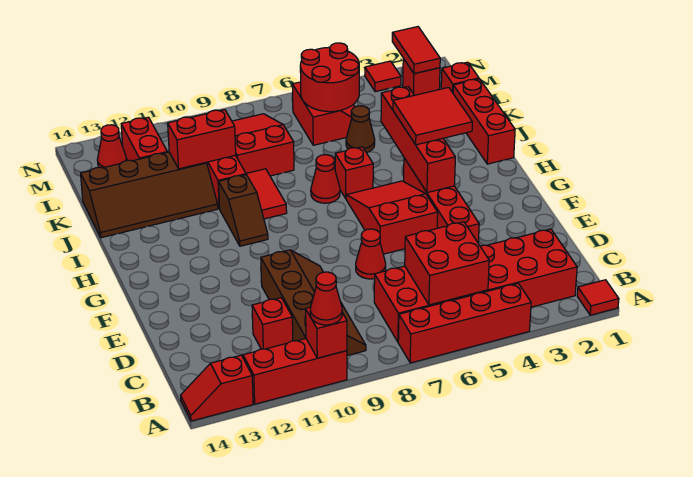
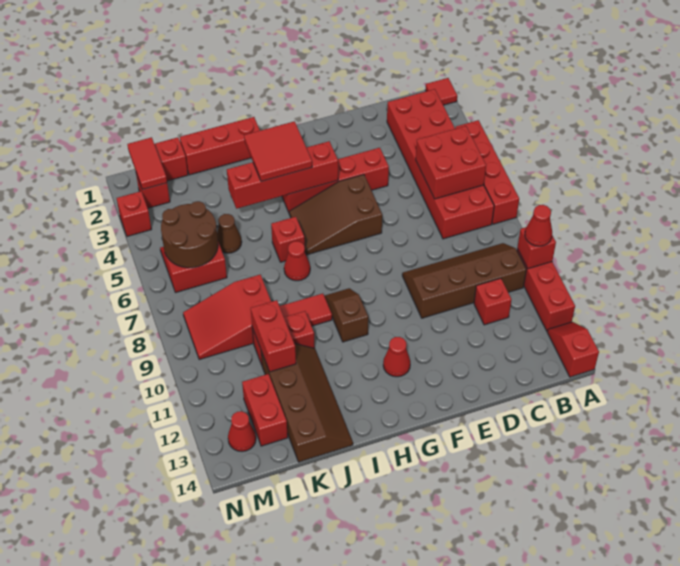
red 1x2 slope [181,355,253,421] -> red 1x2 slope turned to [547,322,599,377]
red 1x1 cone [356,229,386,279] -> red 1x1 cone moved to [383,337,410,377]
red 2x3 slope [346,181,438,254] -> brown 2x3 slope [289,174,382,255]
brown 1x2 slope [219,175,268,246] -> brown 1x2 slope turned to [325,288,368,342]
red 2x2 round brick [300,43,359,112] -> brown 2x2 round brick [161,201,218,268]
red 1x2 brick [121,117,167,161] -> red 1x2 brick turned to [242,374,288,446]
red 1x2 tile [392,27,440,74] -> red 1x2 tile turned to [127,137,167,189]
red 1x1 tile [365,61,401,92] -> red 1x1 brick [117,191,152,236]

